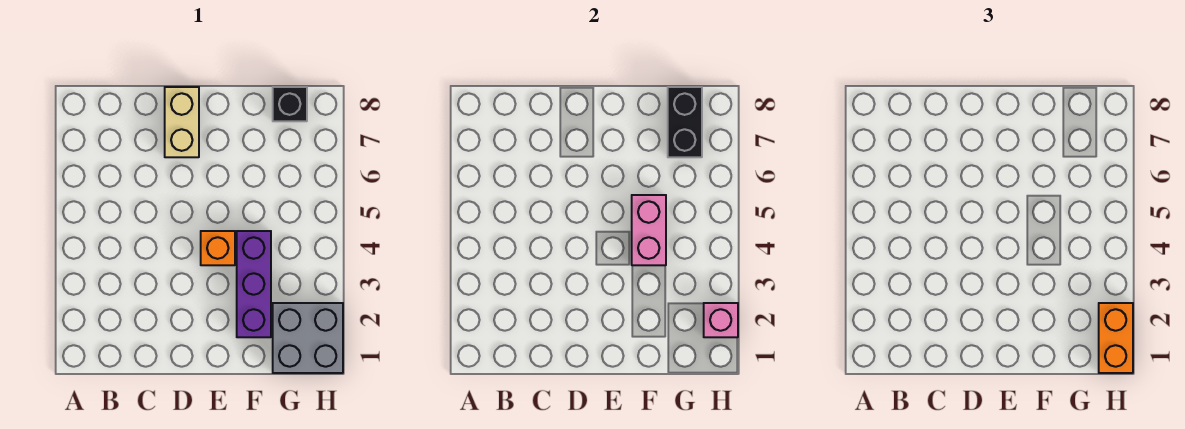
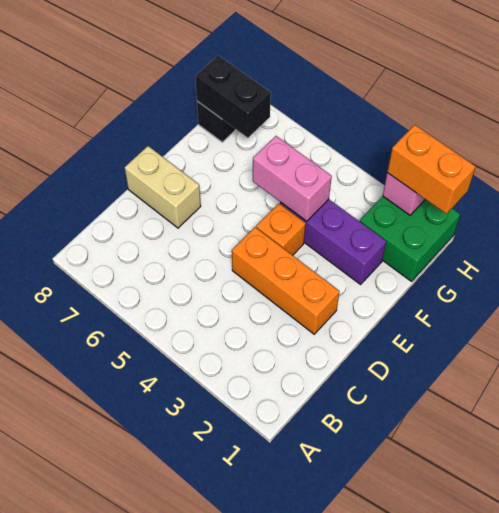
none -> orange 1x3 brick [232,227,340,334]
grey 2x2 brick [273,303,343,373] -> green 2x2 brick [360,196,460,281]

